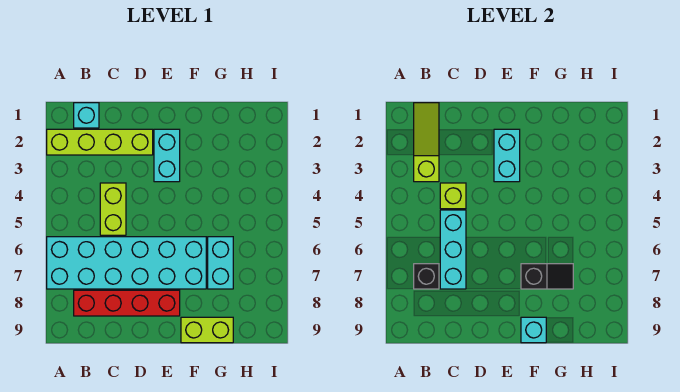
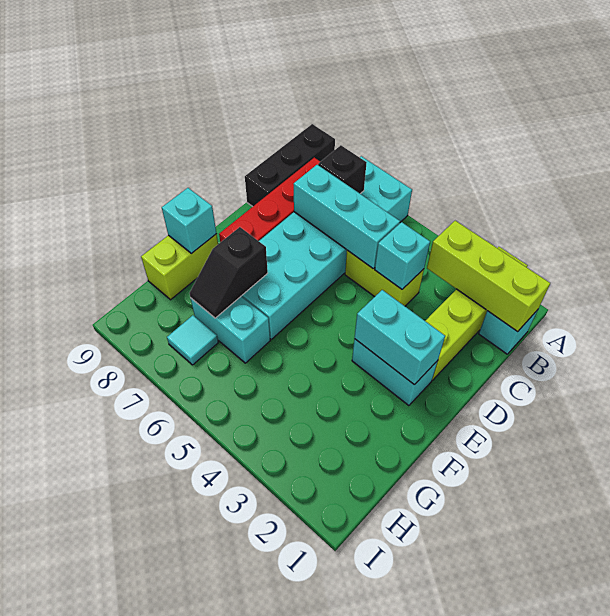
none -> black 1x3 brick [245,124,335,207]
lime 1x3 slope [414,103,439,182] -> lime 1x3 brick [427,221,550,332]
lime 1x1 brick [440,183,466,209] -> cyan 1x1 brick [375,222,430,289]
none -> cyan 1x1 tile [167,315,218,365]

